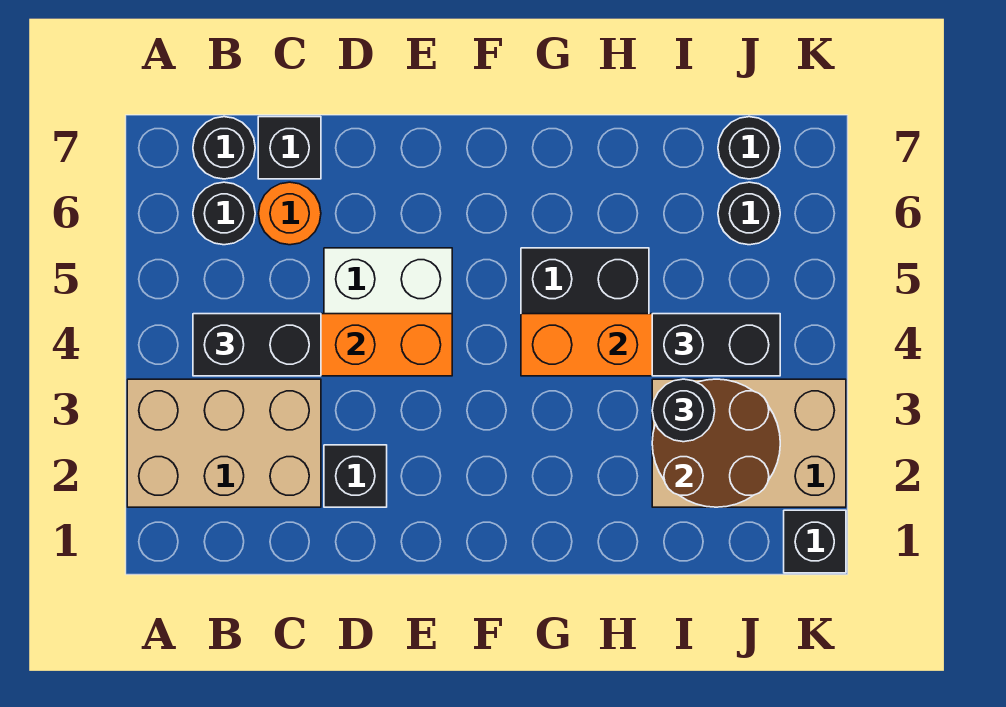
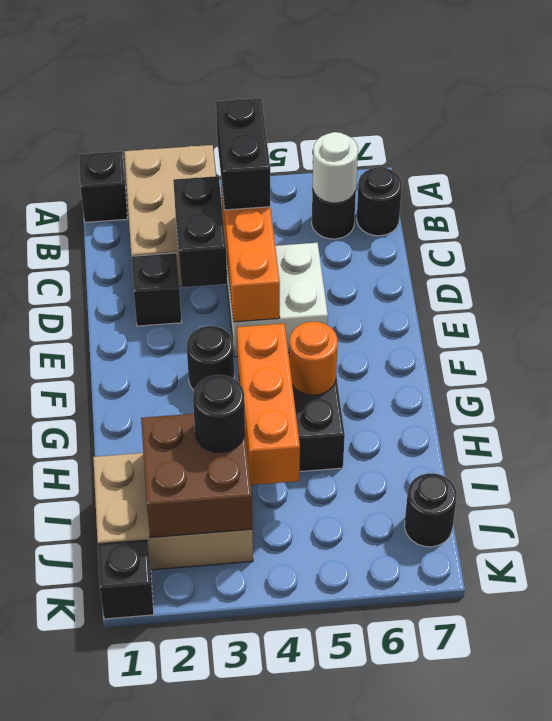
none -> white 1x1 round brick [312,132,358,203]
orange 1x1 round brick [259,182,321,245] -> orange 1x1 round brick moved to [289,321,338,395]
black 1x1 brick [258,117,321,179] -> black 1x1 brick moved to [79,151,128,222]
tan 2x3 brick [652,379,846,507] -> tan 2x3 brick turned to [93,453,253,570]
brown 2x2 round brick [652,379,780,507] -> brown 2x2 brick [141,414,252,538]
black 1x2 brick [652,314,780,376] -> black 1x2 brick moved to [173,176,227,287]
black 1x1 round brick [718,182,780,245] -> black 1x1 round brick moved to [187,326,234,390]

